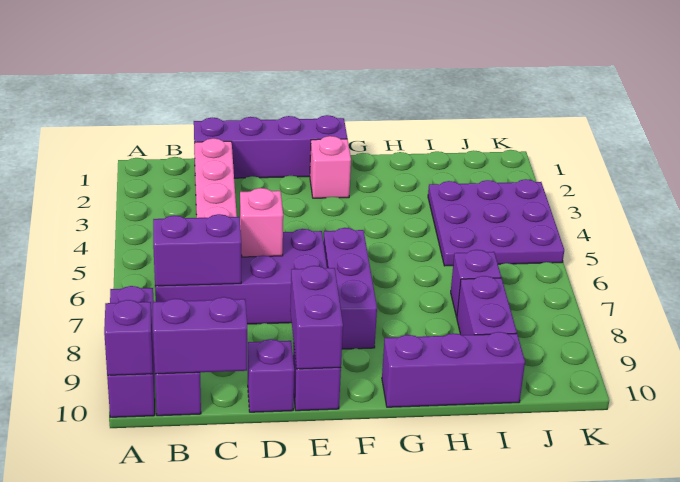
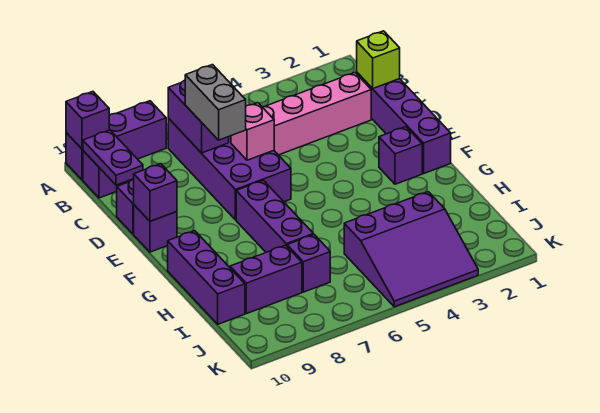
purple 1x2 brick [153,297,247,374] -> purple 1x2 plate [83,130,143,185]
none -> lime 1x1 brick [357,31,400,89]
none -> grey 1x2 brick [185,65,246,140]
purple 1x2 brick [290,266,343,369] -> purple 1x1 brick [134,164,177,221]
pink 1x1 brick [310,136,351,198] -> purple 1x1 brick [379,127,422,184]
purple 1x3 brick [323,228,377,349] -> purple 1x3 brick turned to [236,180,313,252]
purple 3x3 plate [428,179,564,266] -> purple 3x3 slope [344,192,478,307]

